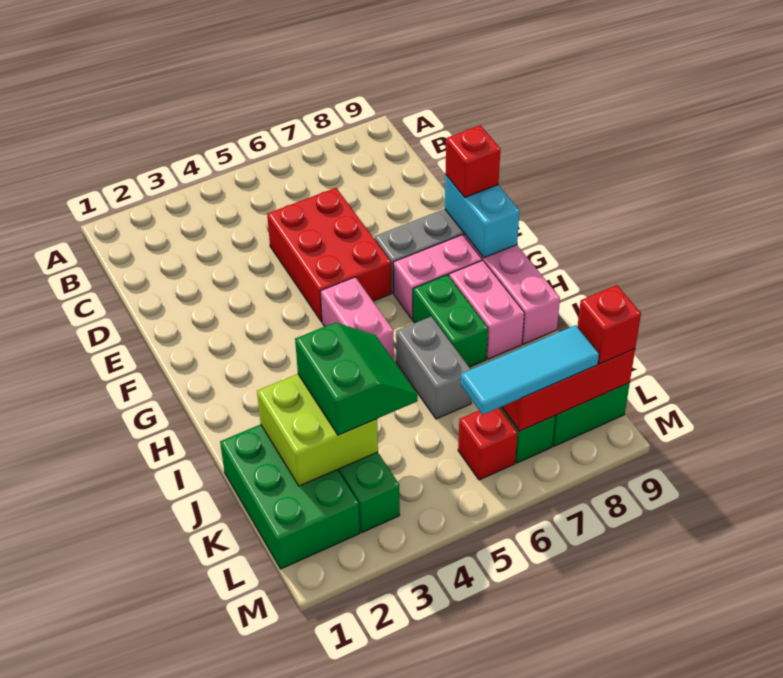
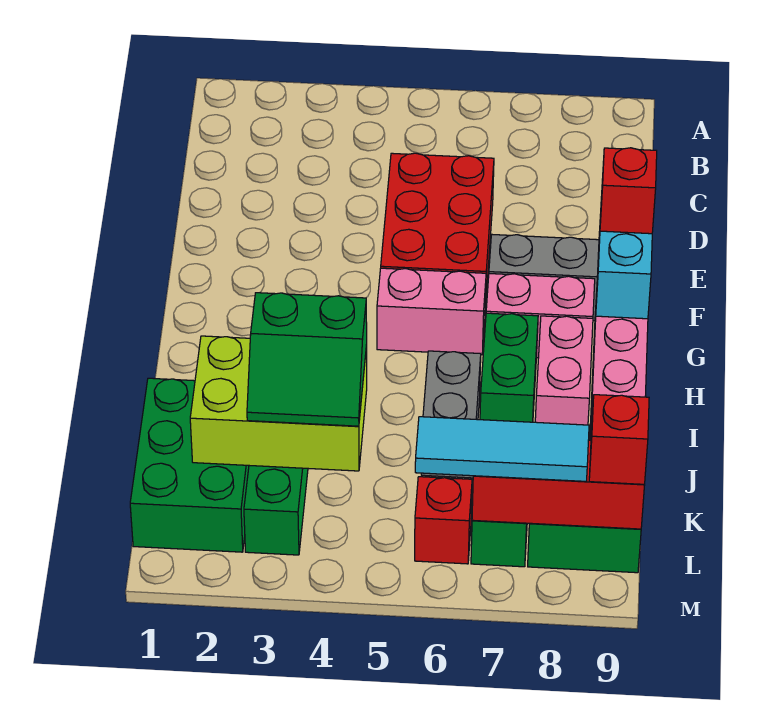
pink 1x2 brick [320,277,394,360] -> pink 1x2 brick turned to [377,268,486,355]
lime 2x2 brick [257,374,378,486] -> lime 2x3 brick [190,336,367,471]
green 2x2 slope [295,322,418,435] -> green 2x2 slope turned to [247,293,367,426]

